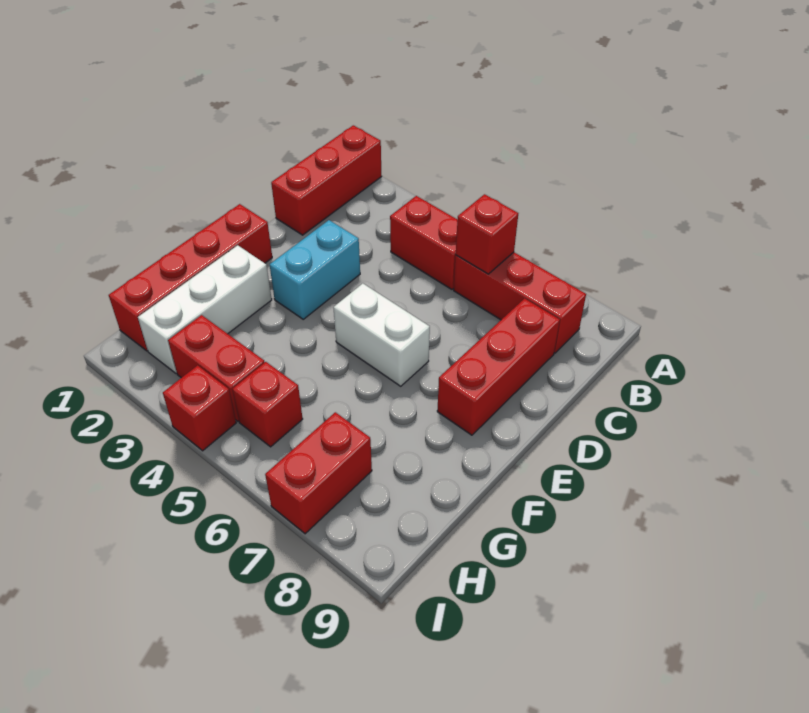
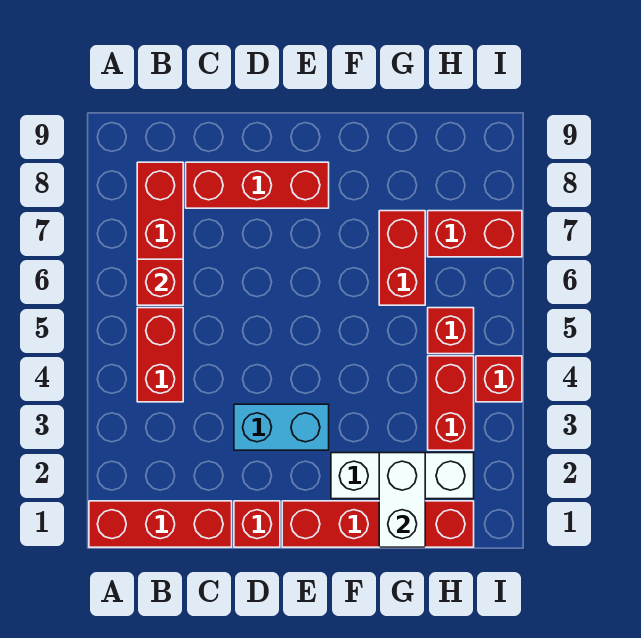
none -> red 1x1 brick [234,501,280,547]
white 1x2 brick [333,283,430,386] -> white 1x2 brick moved to [379,453,425,547]
none -> red 1x2 brick [379,211,425,305]

